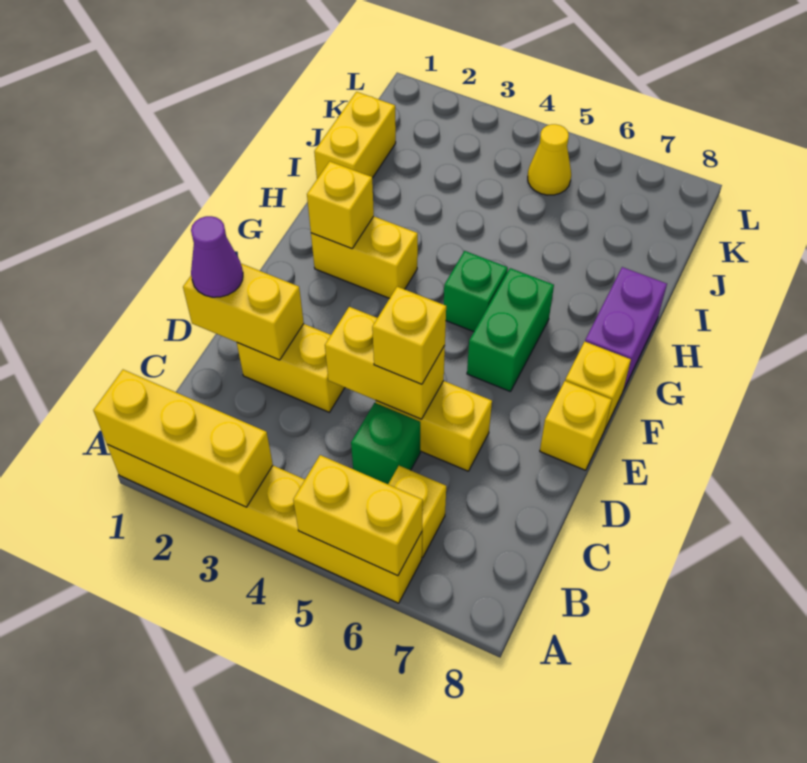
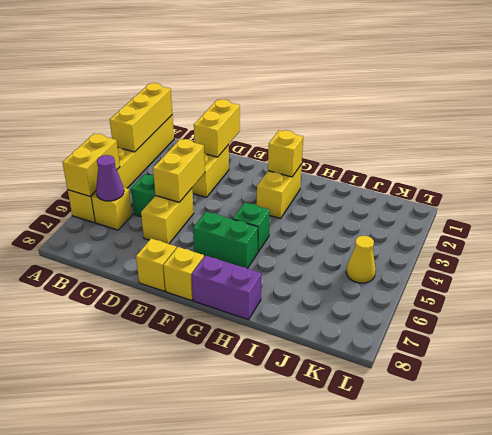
purple 1x1 cone [191,216,243,297] -> purple 1x1 cone moved to [96,155,124,201]
yellow 1x1 brick [372,287,446,384] -> none
yellow 1x2 brick [314,92,396,179] -> none

